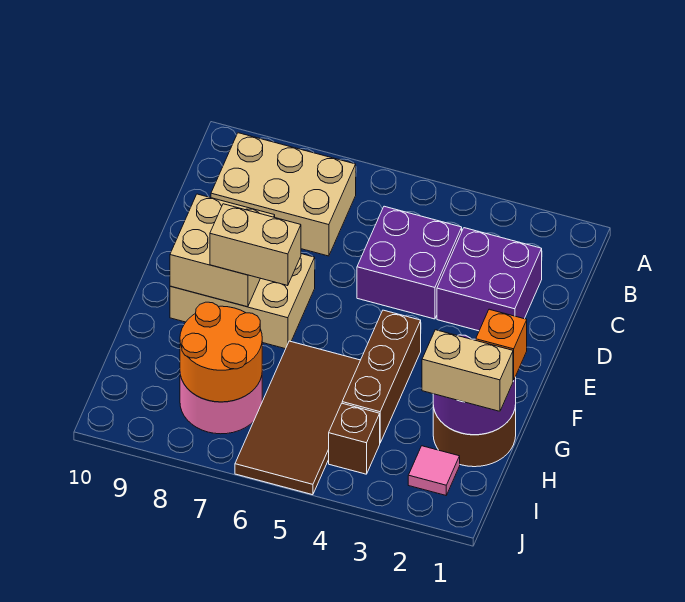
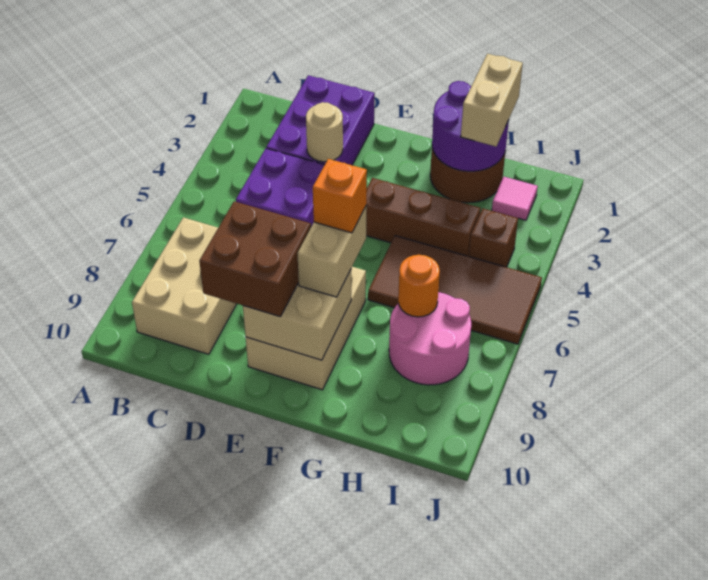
purple 2x2 brick [437,228,542,331] -> purple 2x3 brick [266,75,375,165]
none -> tan 1x1 round brick [306,102,343,162]
none -> brown 2x2 brick [199,201,311,317]
orange 1x1 brick [476,309,527,380] -> orange 1x1 brick moved to [313,159,367,233]
orange 2x2 round brick [180,302,262,402] -> orange 1x1 round brick [398,255,440,317]

